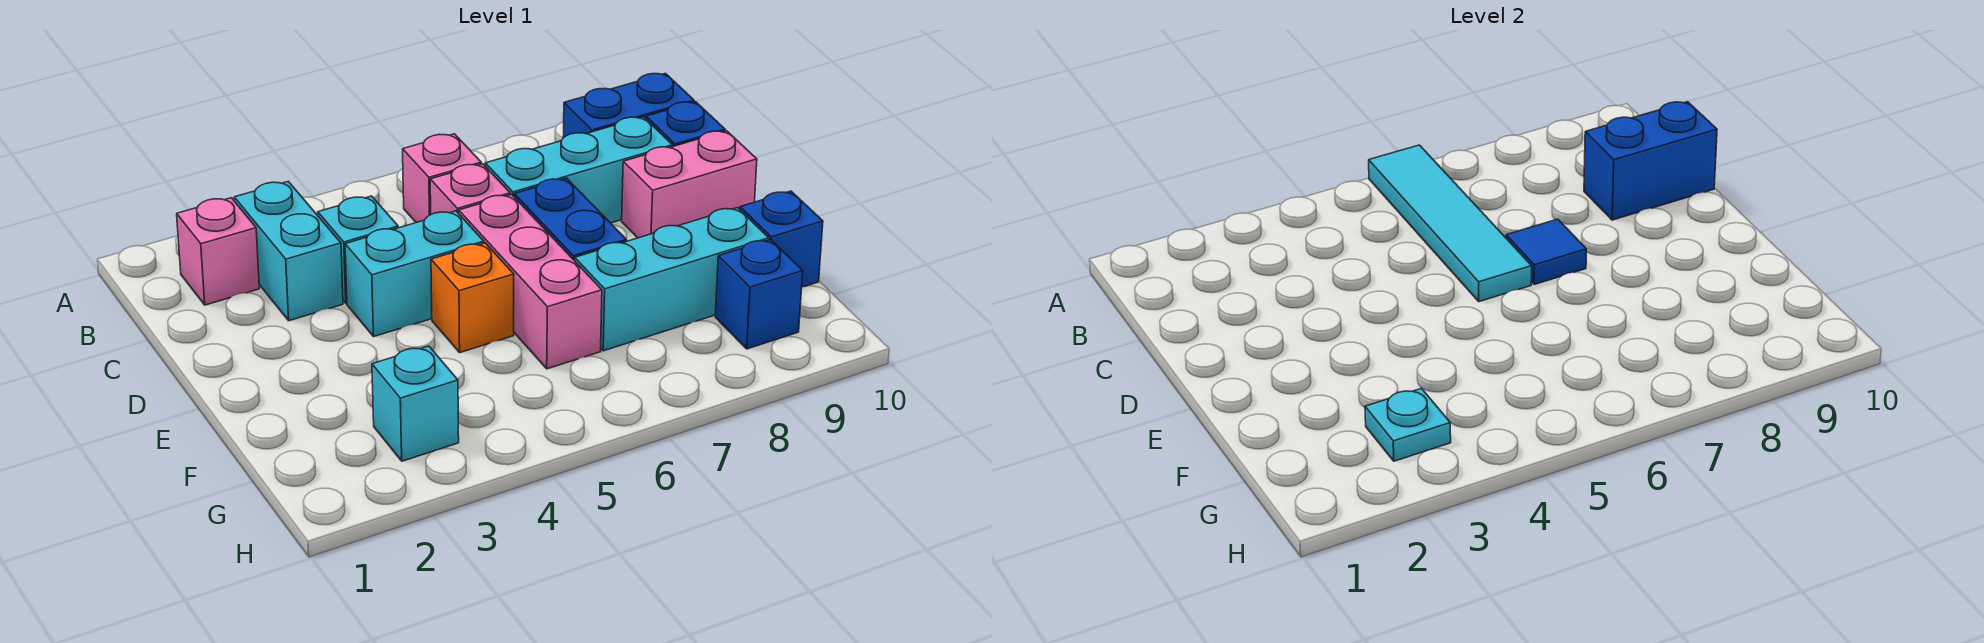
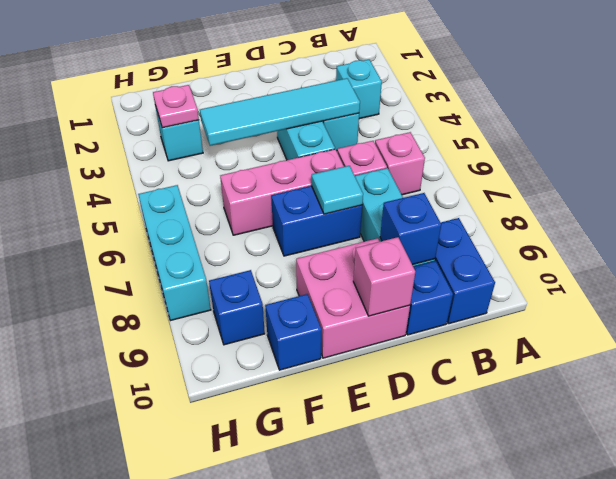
cyan 1x4 tile [1369,145,1532,302] -> cyan 1x4 tile moved to [200,78,360,146]
pink 1x1 brick [177,198,259,305] -> pink 1x1 brick moved to [353,237,415,316]
cyan 1x2 brick [234,182,343,321] -> cyan 1x1 brick [336,60,382,119]
blue 1x2 brick [1584,102,1717,220] -> blue 1x1 brick [380,193,441,265]
blue 1x1 tile [1506,219,1586,285] -> cyan 1x1 tile [311,166,363,214]
pink 1x2 brick [622,131,757,238] -> pink 2x2 brick [296,238,410,358]
orange 1x1 brick [431,243,514,353] -> none
cyan 1x3 brick [575,208,769,351] -> cyan 1x3 brick moved to [138,185,211,321]
cyan 1x1 plate [1365,388,1451,461] -> pink 1x1 plate [153,85,199,128]

